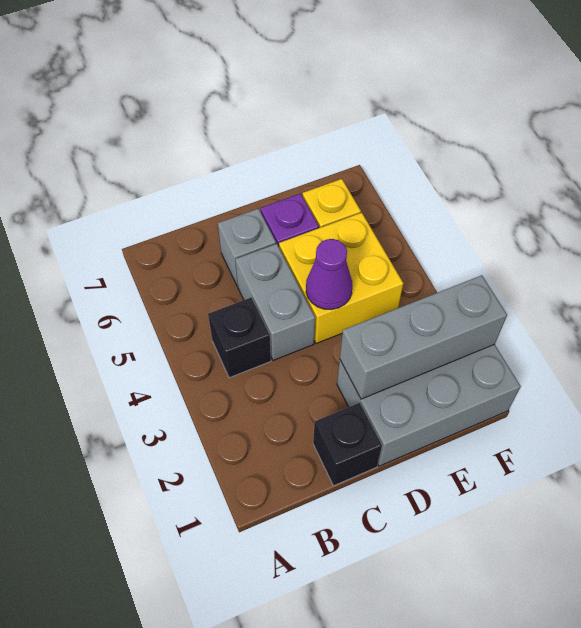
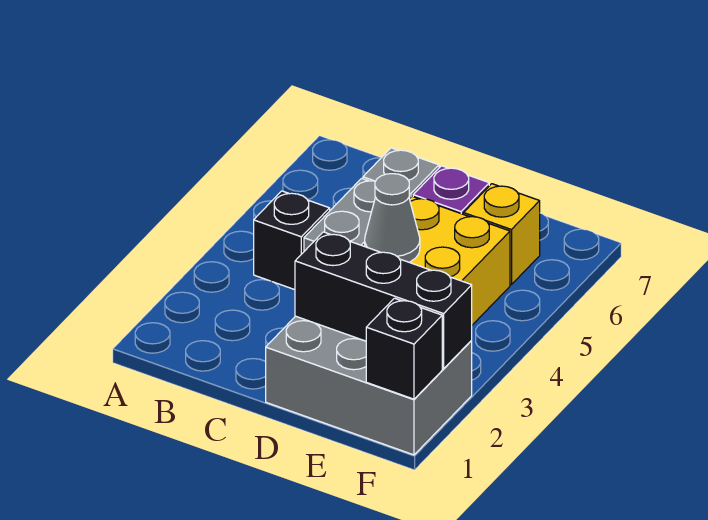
black 1x1 brick [313,403,382,486] -> black 1x1 brick moved to [366,298,442,399]
grey 1x3 brick [340,275,507,399] -> black 1x3 brick [295,232,472,369]
purple 1x1 cone [306,239,352,310] -> grey 1x1 cone [365,174,420,262]

